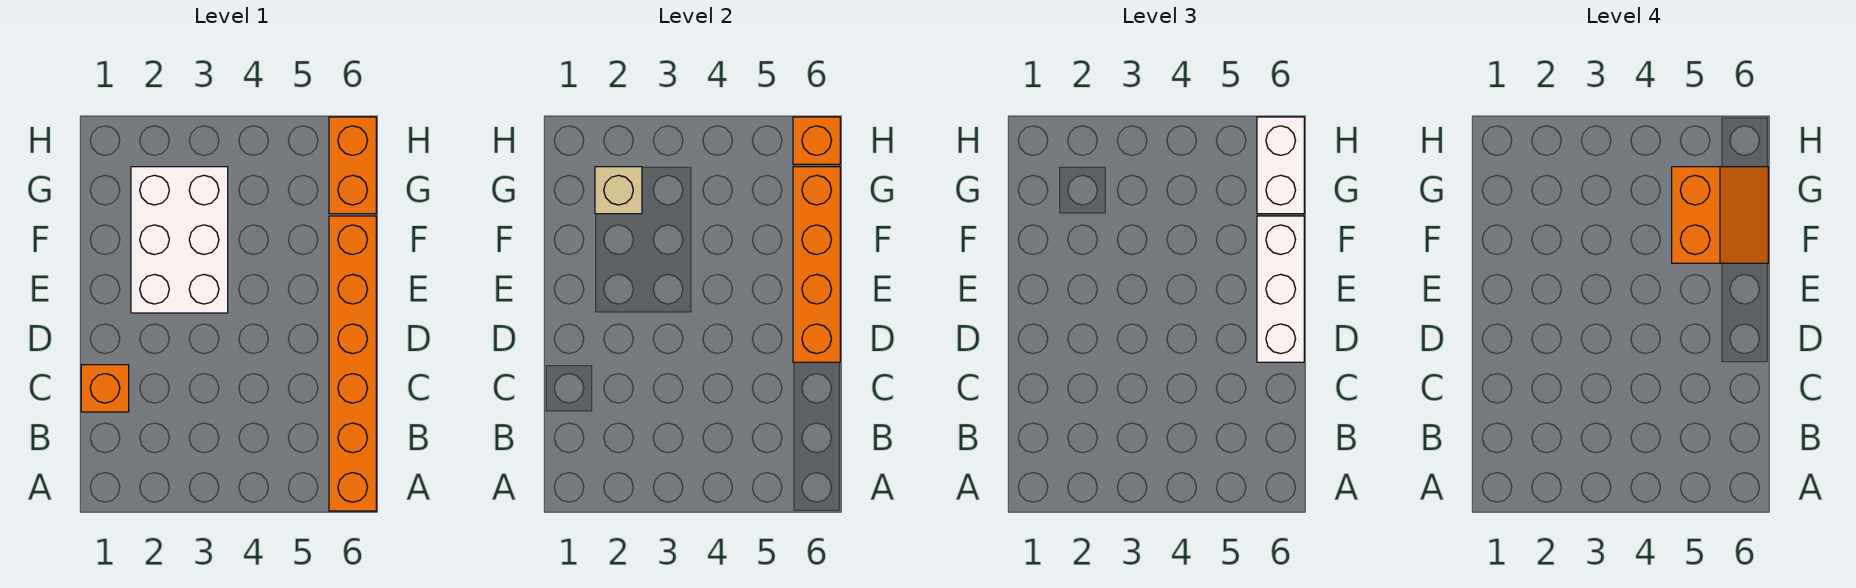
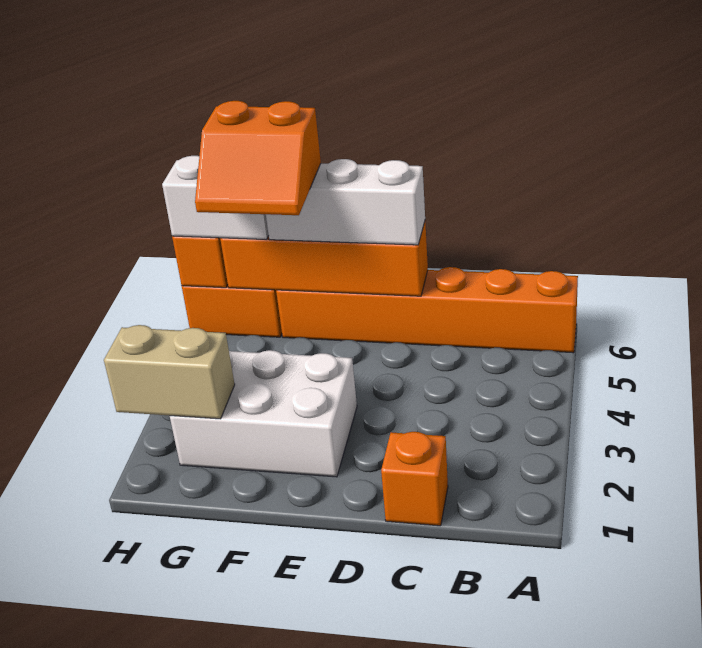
orange 2x2 slope [1672,167,1768,263] -> orange 2x2 slope turned to [195,101,321,215]
tan 1x1 brick [595,167,642,214] -> tan 1x2 brick [104,325,235,419]

